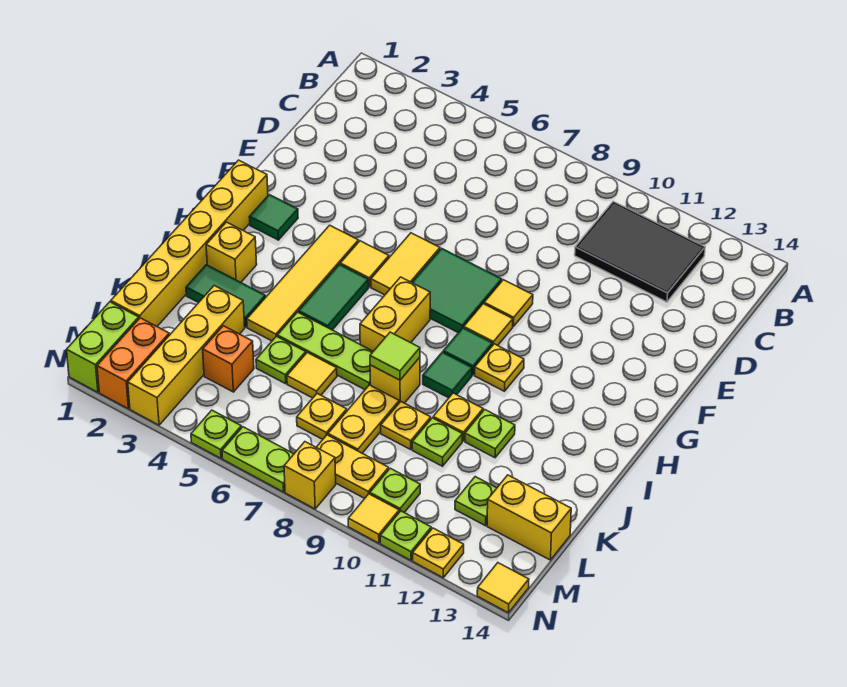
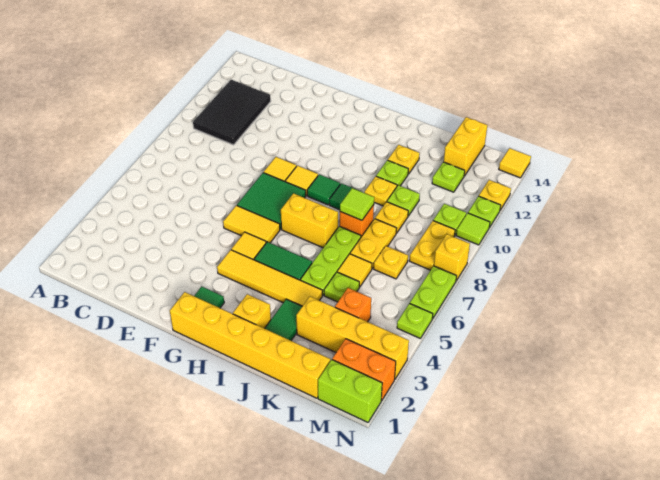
yellow 1x1 plate [475,344,524,391] -> yellow 1x1 plate moved to [388,145,420,174]
yellow 1x1 brick [370,357,420,403] -> orange 1x1 brick [340,205,374,237]
yellow 1x2 plate [328,385,399,453] -> yellow 1x2 plate turned to [350,219,397,268]
yellow 1x1 tile [348,494,399,543] -> lime 1x1 tile [456,213,490,245]

